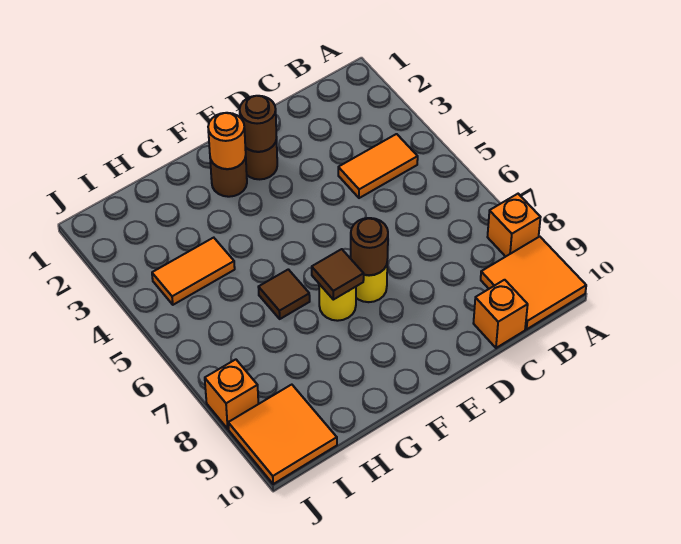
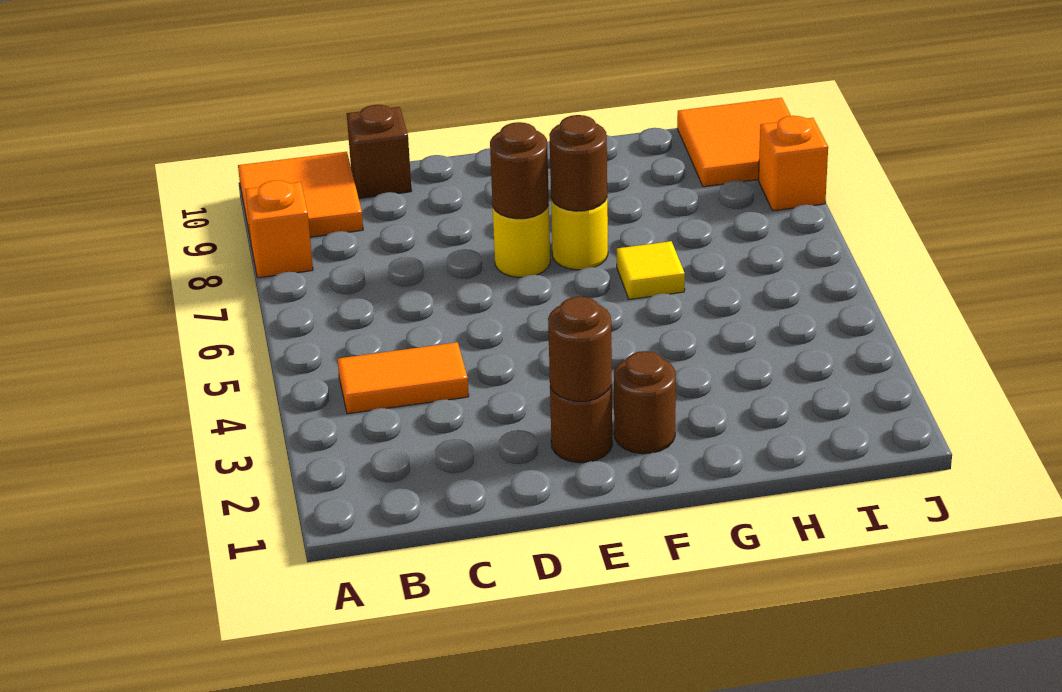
orange 1x1 brick [473,280,528,348] -> brown 1x1 brick [347,105,412,198]
orange 1x1 round brick [208,113,246,169] -> none
brown 1x1 tile [312,249,364,300] -> brown 1x1 round brick [549,115,607,211]
brown 1x1 tile [258,269,310,319] -> yellow 1x1 tile [617,241,685,299]
orange 1x2 tile [152,238,235,305] -> none

